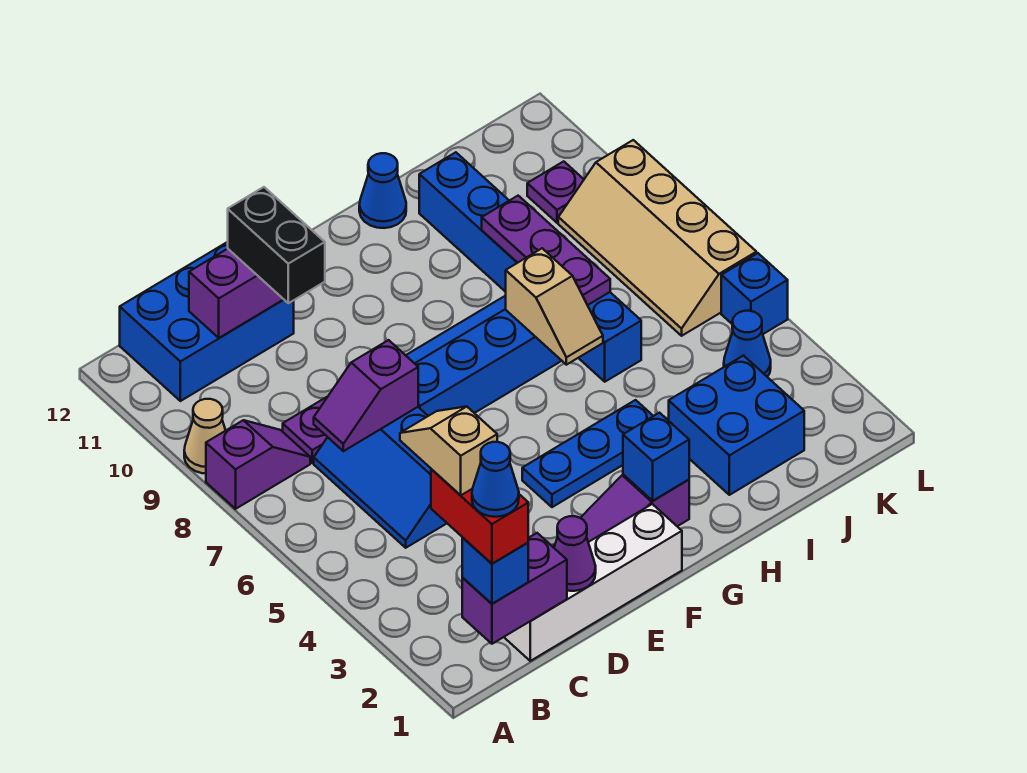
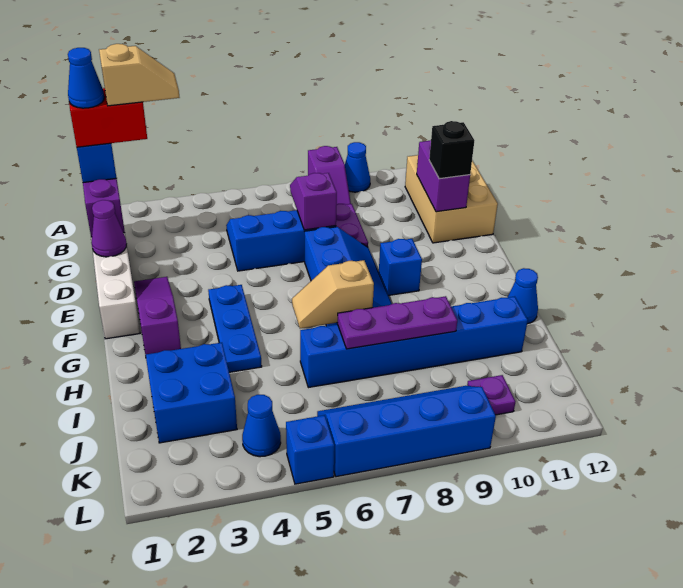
tan 1x1 cone [184,399,226,474] -> blue 1x1 cone [345,142,370,192]
blue 2x3 brick [120,242,294,401] -> tan 2x3 brick [405,155,498,243]
black 1x2 brick [228,187,325,303] -> black 1x1 brick [429,121,474,179]
blue 1x1 brick [623,413,689,501] -> blue 1x1 brick moved to [379,239,422,295]
tan 2x4 slope [558,140,756,336] -> blue 2x4 slope [317,386,496,477]

